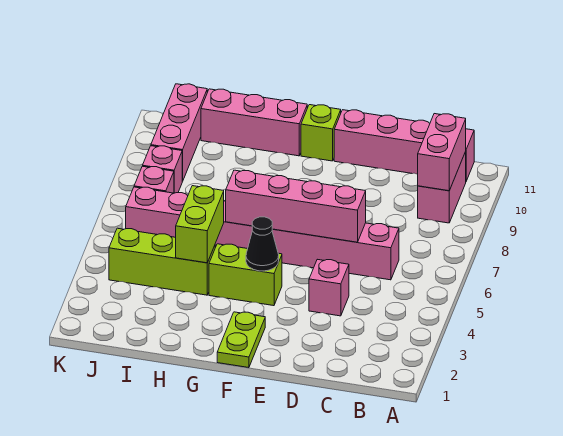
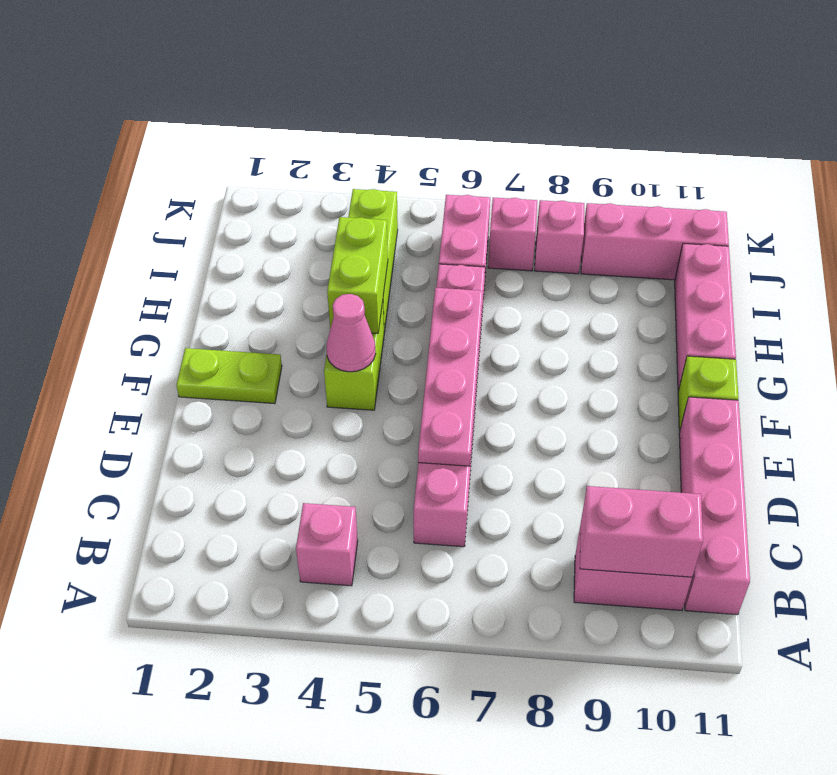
pink 1x1 brick [309,259,349,316] -> pink 1x1 brick moved to [296,503,358,586]
pink 1x4 brick [226,170,366,242] -> pink 1x4 plate [418,288,483,466]
black 1x1 cone [246,217,279,271] -> pink 1x1 cone [327,294,376,372]
lime 1x2 brick [176,186,224,263] -> lime 1x2 brick turned to [327,217,388,333]

